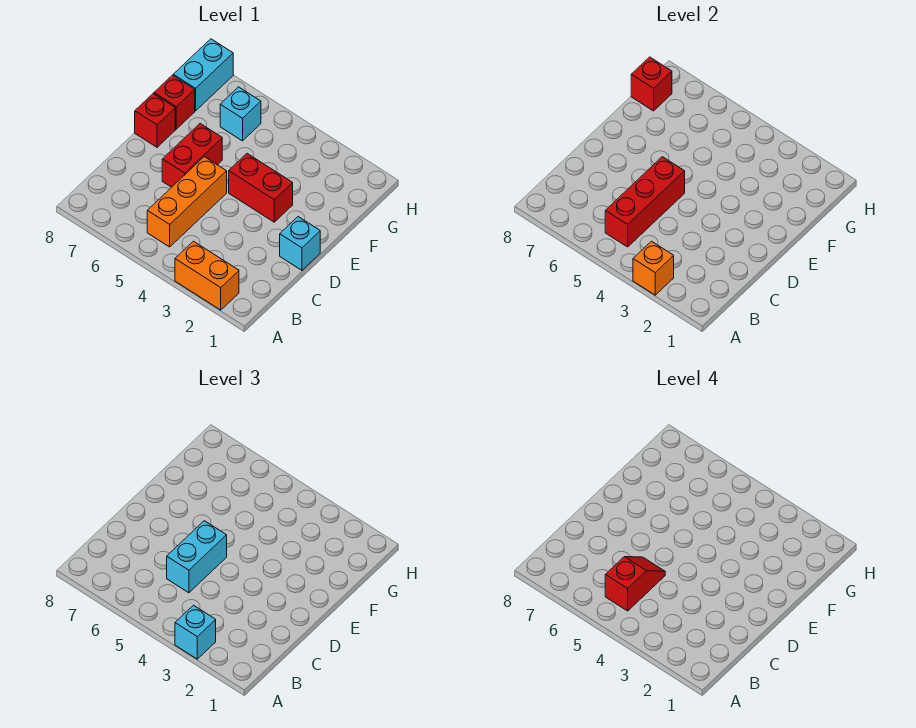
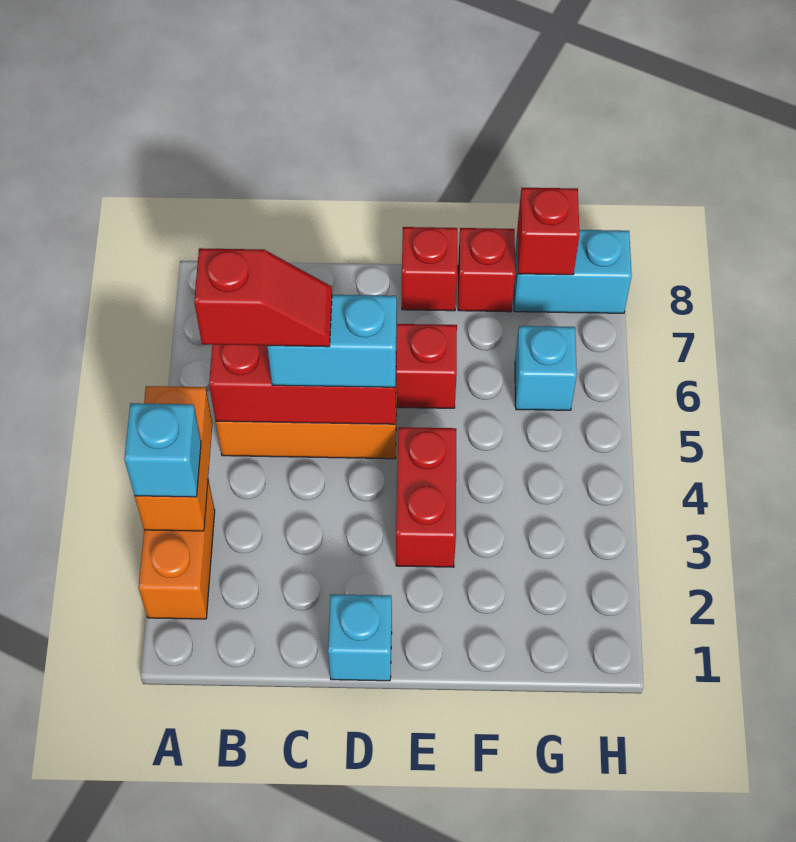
orange 1x1 brick [633,241,674,295] -> orange 1x2 brick [135,386,212,531]

